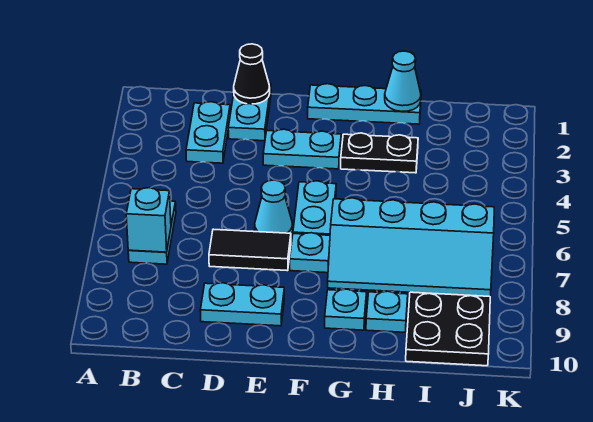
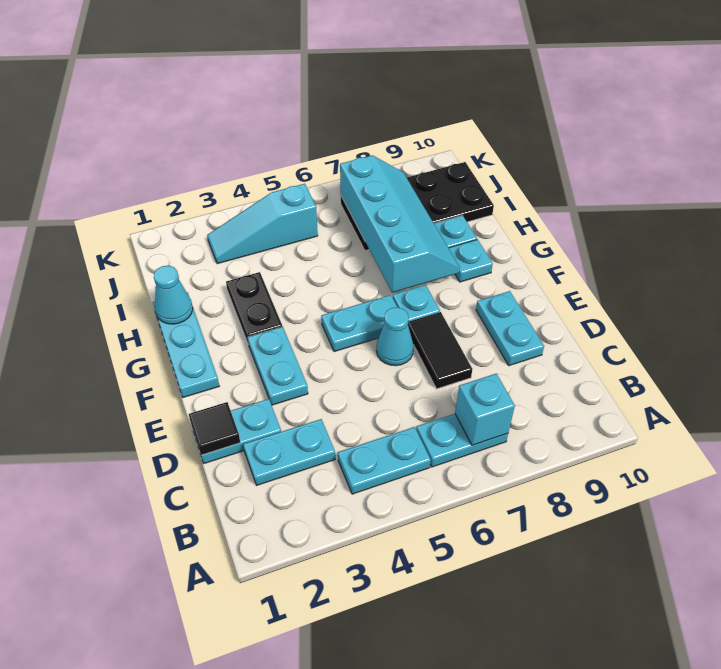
none -> cyan 1x2 plate [338,427,431,494]
black 1x1 cone [234,44,270,104] -> black 1x1 tile [189,402,240,455]
none -> cyan 1x3 slope [207,184,318,264]

